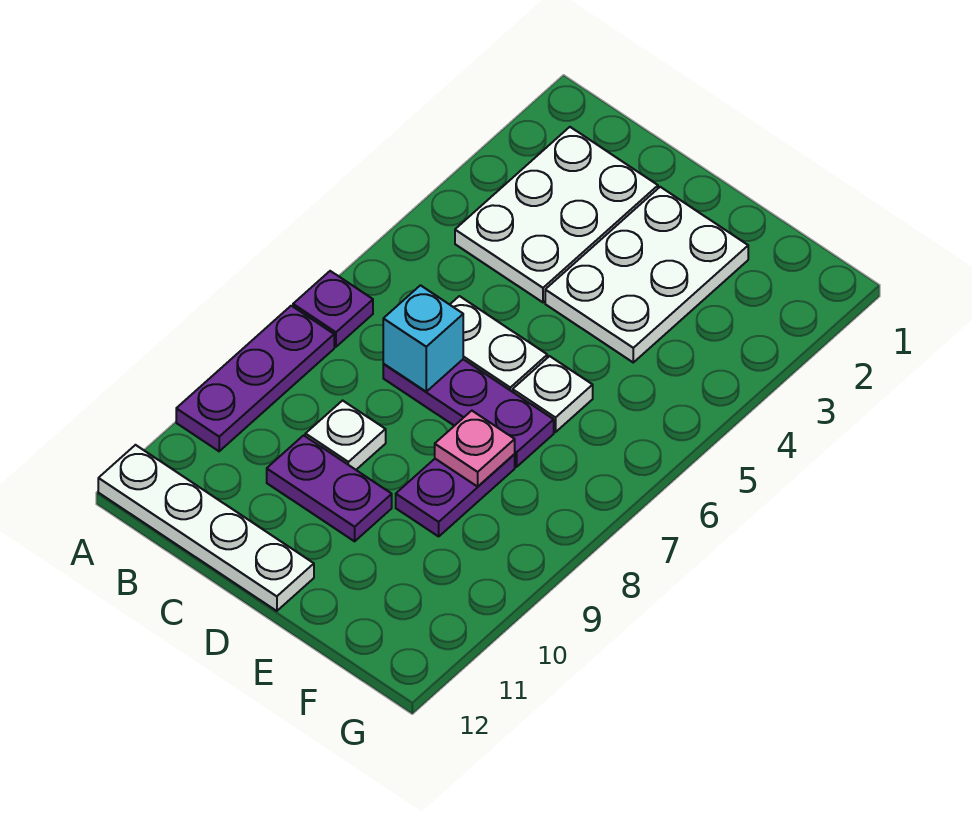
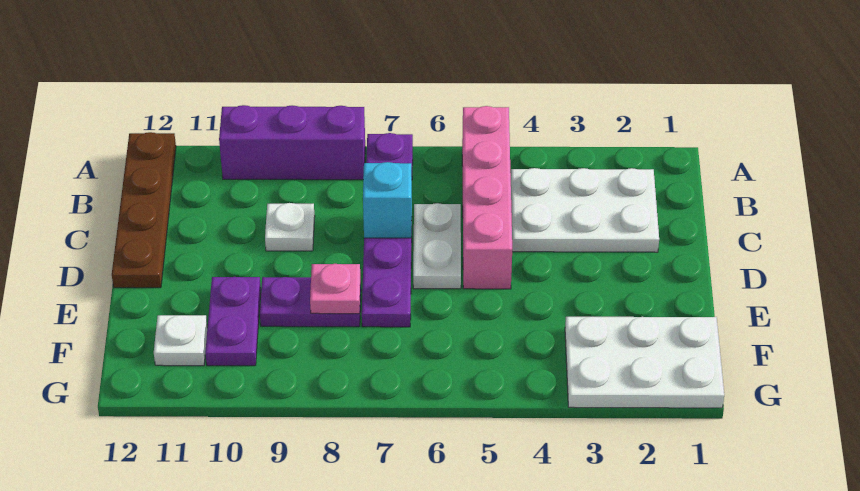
none -> pink 1x4 brick [462,106,512,289]
purple 1x3 plate [176,306,334,451] -> purple 1x3 brick [219,105,365,180]
white 1x4 plate [98,445,314,611] -> brown 1x4 plate [112,132,176,288]
purple 1x2 plate [267,435,392,541] -> purple 1x2 plate moved to [205,277,261,366]
white 2x3 plate [545,187,748,362] -> white 2x3 plate moved to [565,317,724,408]
white 1x1 plate [513,356,593,432] -> white 1x1 plate moved to [154,315,207,366]

